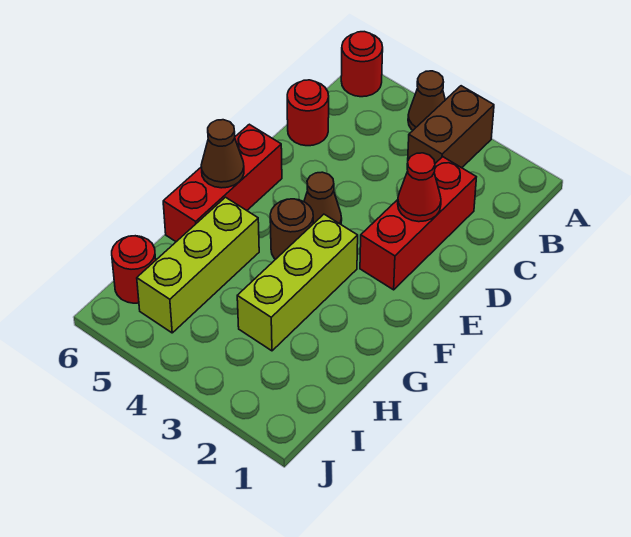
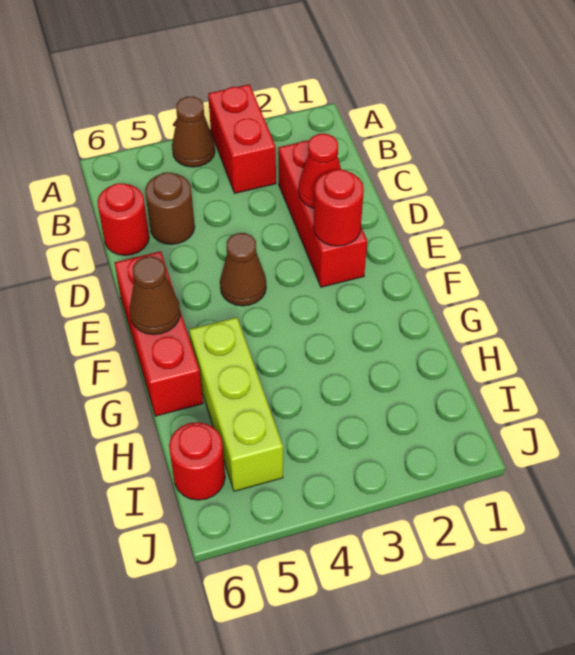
brown 1x2 brick [408,86,494,168] -> red 1x2 brick [208,84,276,193]
red 1x1 round brick [341,32,383,97] -> red 1x1 round brick moved to [313,170,364,246]
lime 1x3 brick [237,214,358,351] -> none
brown 1x1 round brick [270,199,313,259] -> brown 1x1 round brick moved to [145,173,195,244]

